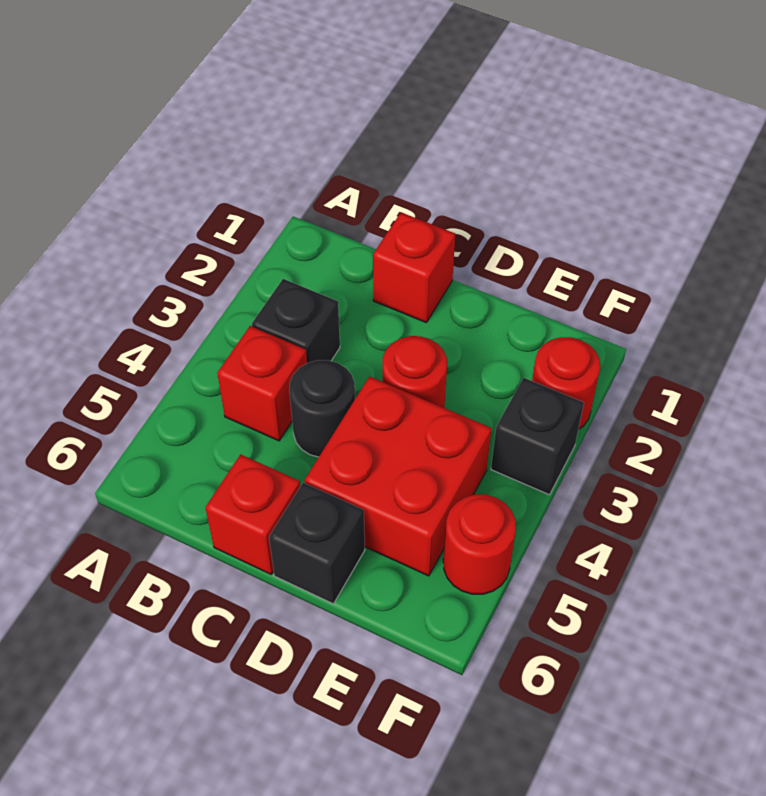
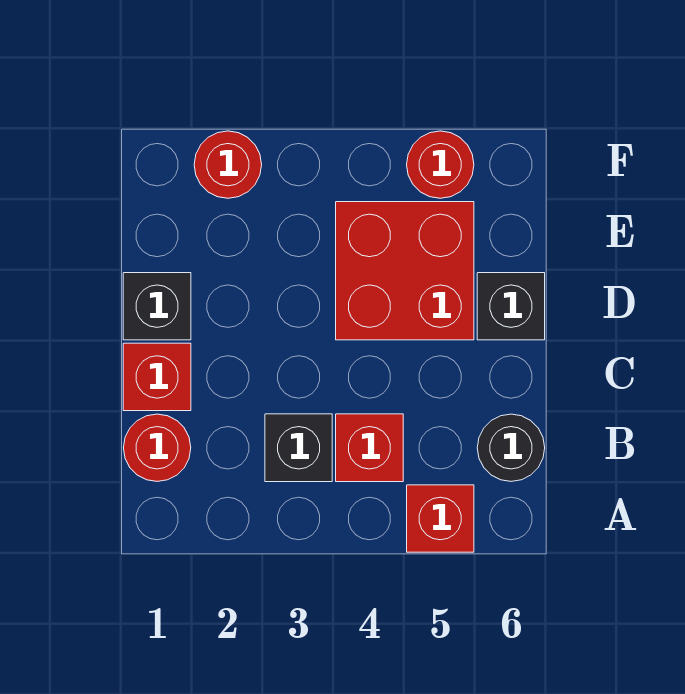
black 1x1 round brick [289,360,355,457] -> black 1x1 round brick moved to [477,414,545,481]
red 1x1 brick [206,454,300,574] -> red 1x1 brick moved to [407,485,474,552]
red 1x1 round brick [383,336,447,408] -> red 1x1 round brick moved to [124,414,191,481]
black 1x1 brick [491,378,584,495] -> black 1x1 brick moved to [123,273,191,340]

